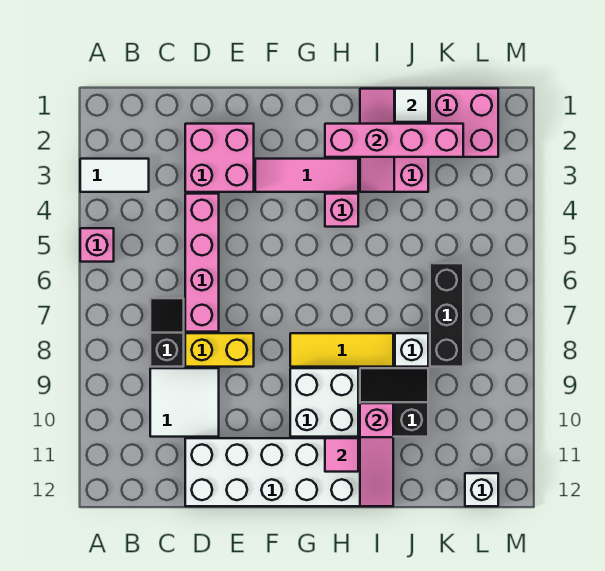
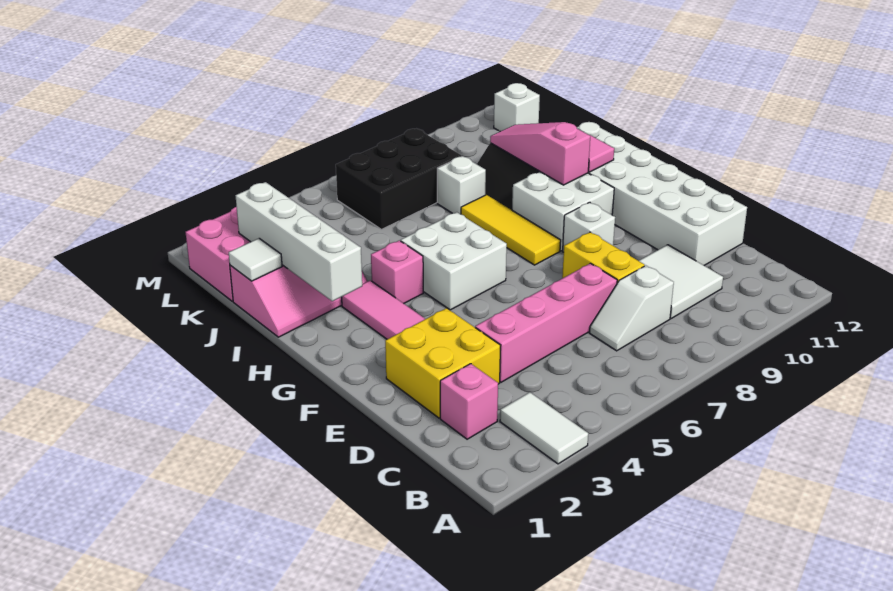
pink 1x1 brick [80,228,114,262] -> pink 1x1 brick moved to [440,364,498,439]
black 1x2 slope [150,298,184,367] -> white 1x2 slope [590,266,674,351]
pink 2x2 brick [185,124,254,192] -> yellow 2x2 brick [385,308,501,418]
none -> white 1x1 brick [563,202,615,252]
none -> white 2x2 brick [401,212,507,310]
pink 1x4 brick [325,124,463,157] -> white 1x4 brick [235,182,362,301]
pink 1x3 slope [360,403,393,506] -> pink 1x3 slope turned to [490,122,590,185]
black 1x3 brick [430,263,463,367] -> black 2x3 brick [336,129,462,229]

